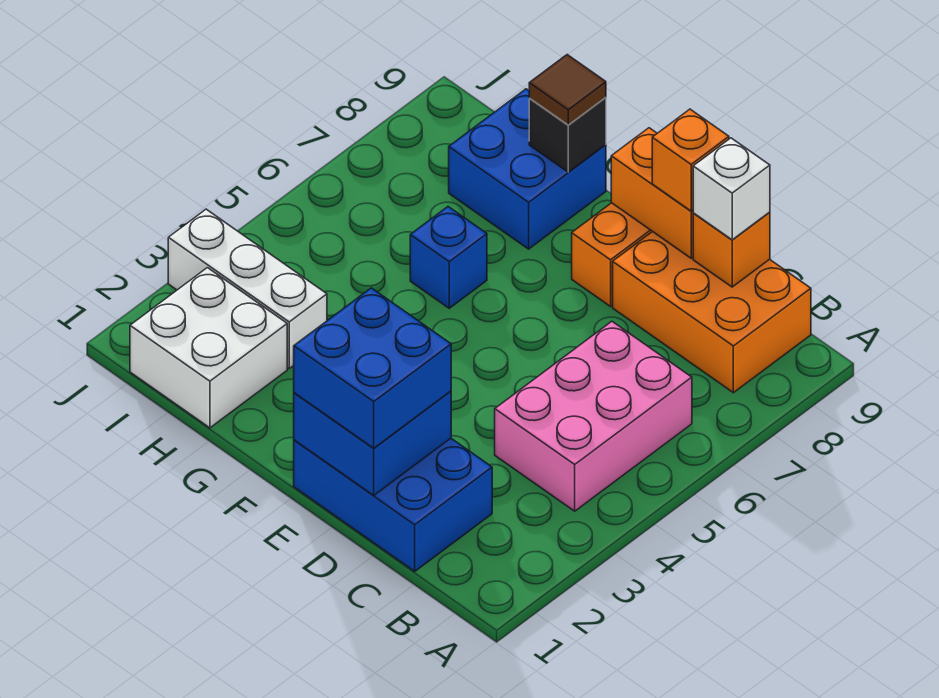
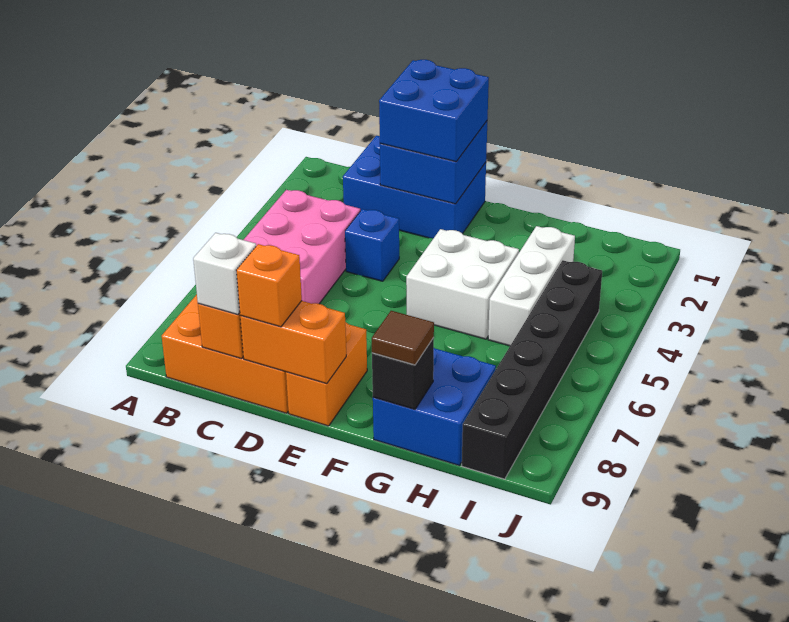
blue 1x1 brick [410,207,487,308] -> blue 1x1 brick moved to [345,209,399,281]
white 2x2 brick [130,268,287,428] -> white 2x2 brick moved to [406,229,519,339]
white 1x3 brick [168,209,327,368] -> white 1x3 brick turned to [488,226,575,346]
none -> black 1x6 brick [462,260,602,479]

